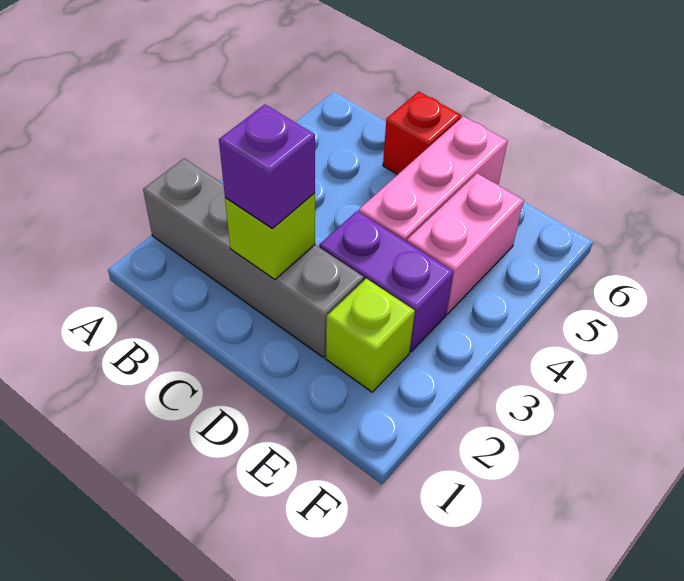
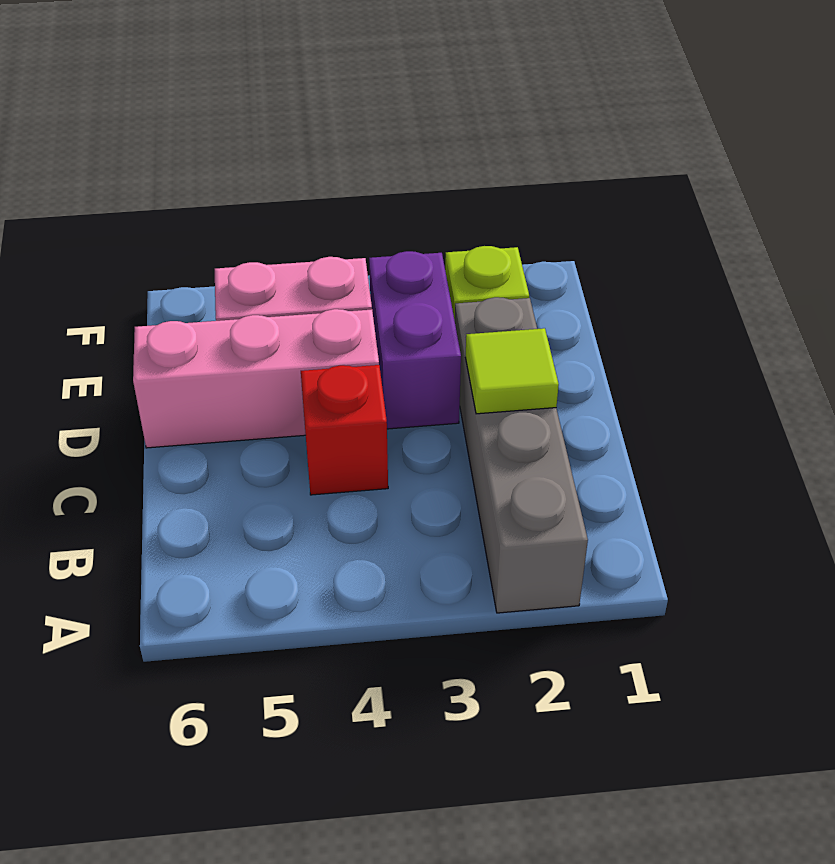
lime 1x1 brick [225,193,315,279] -> lime 1x1 tile [465,328,559,414]
purple 1x1 brick [219,105,315,228] -> none
red 1x1 brick [383,92,461,175] -> red 1x1 brick moved to [301,365,388,495]

